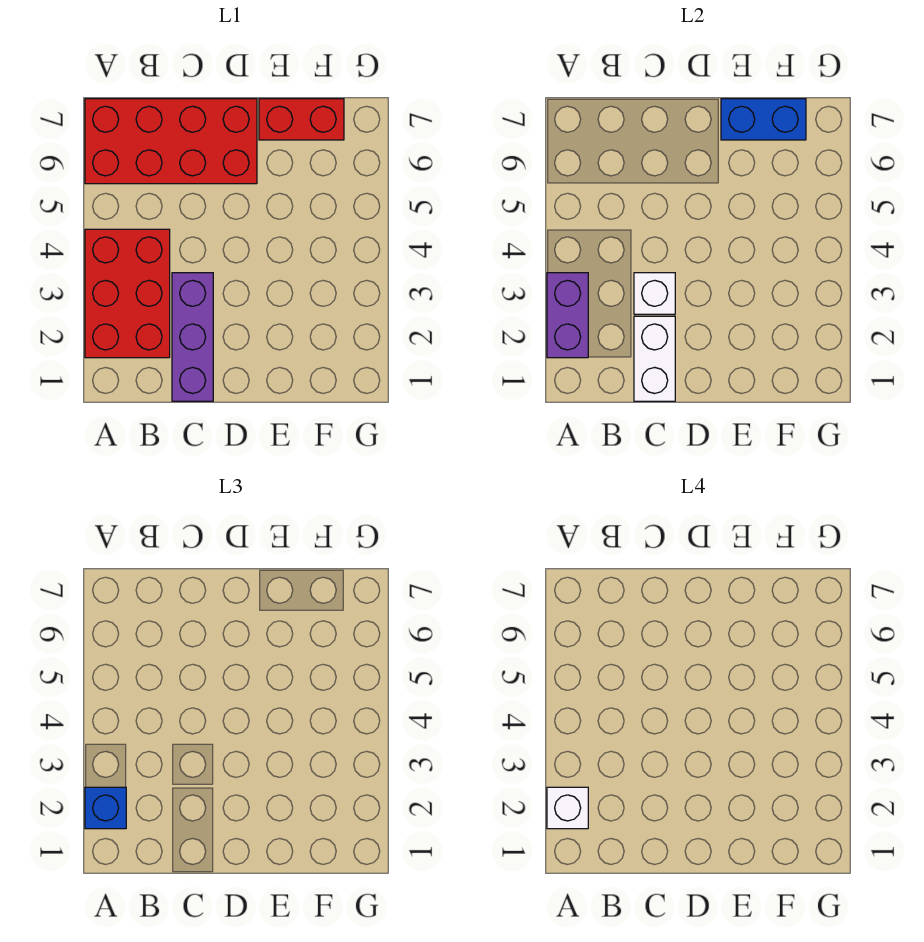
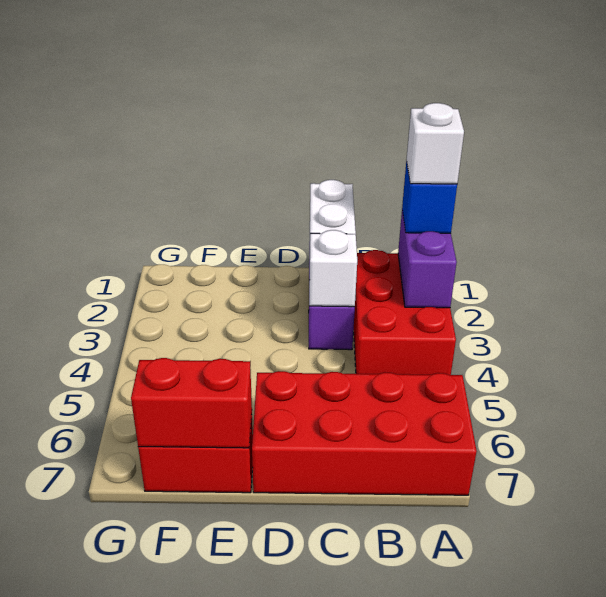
blue 1x2 brick [721,99,806,140] -> red 1x2 brick [131,358,252,448]

